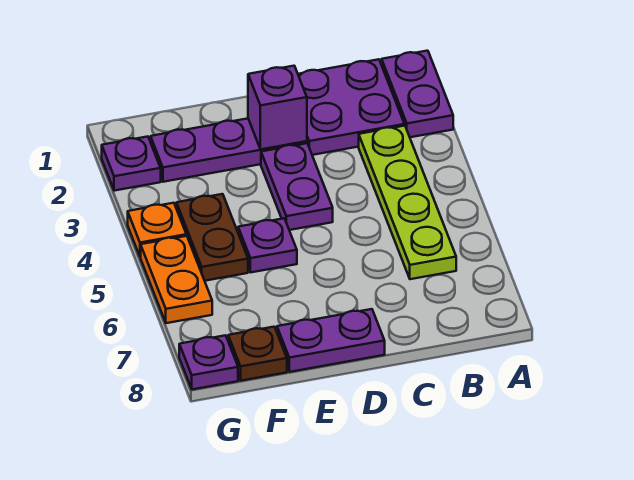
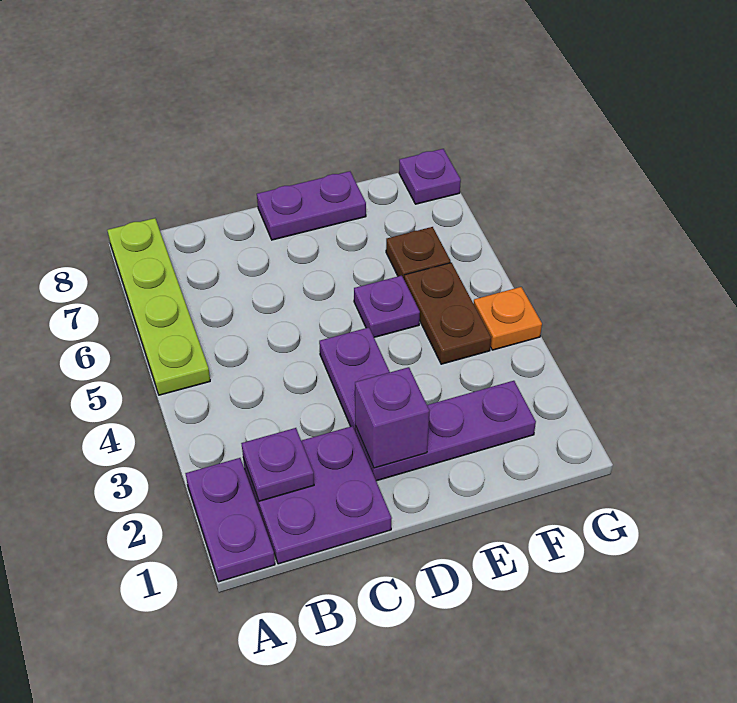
lime 1x4 plate [359,126,456,279] -> lime 1x4 plate moved to [107,218,210,395]
brown 1x1 plate [228,327,287,381] -> brown 1x1 plate moved to [386,227,451,279]
purple 1x1 plate [102,137,161,191] -> purple 1x1 plate moved to [241,428,314,501]
orange 1x2 plate [141,236,212,323] -> none

